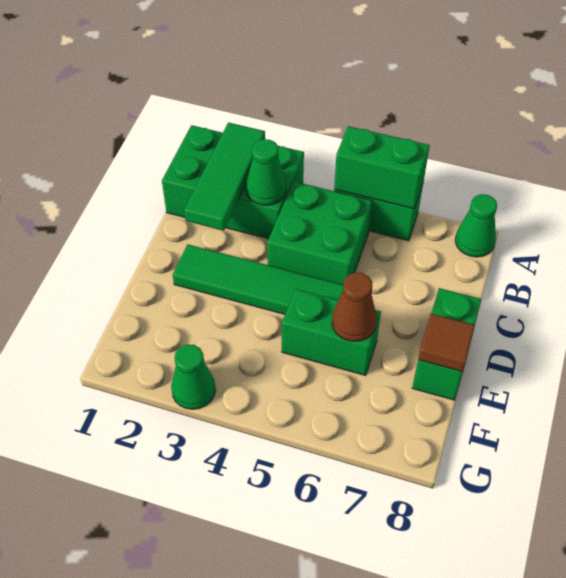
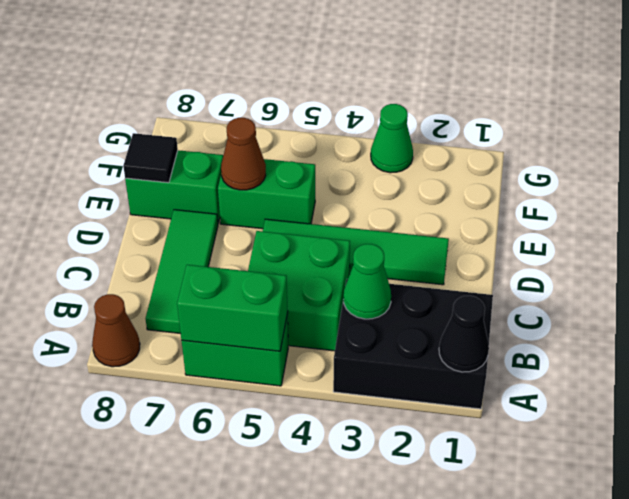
green 2x3 brick [162,125,304,239] -> black 2x3 brick [333,279,493,409]
none -> black 1x1 cone [439,296,489,372]
green 1x3 tile [184,122,265,231] -> green 1x3 tile moved to [146,210,218,334]
green 1x1 cone [455,194,497,257] -> brown 1x1 cone [92,294,140,367]
green 1x2 brick [412,288,481,400] -> green 1x2 brick turned to [125,150,223,223]
brown 1x1 tile [418,313,475,372] -> black 1x1 tile [123,133,178,183]

